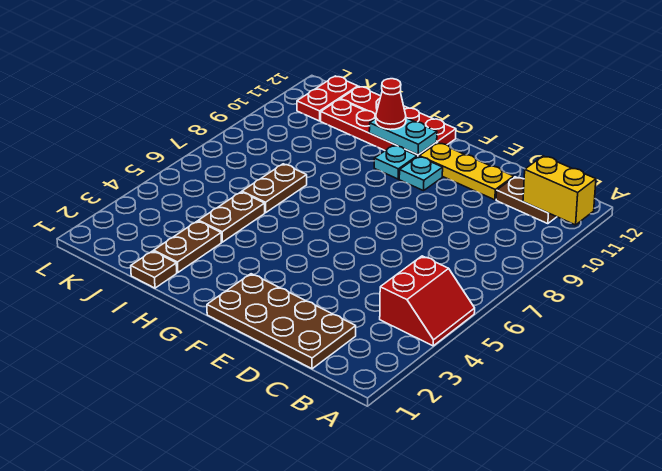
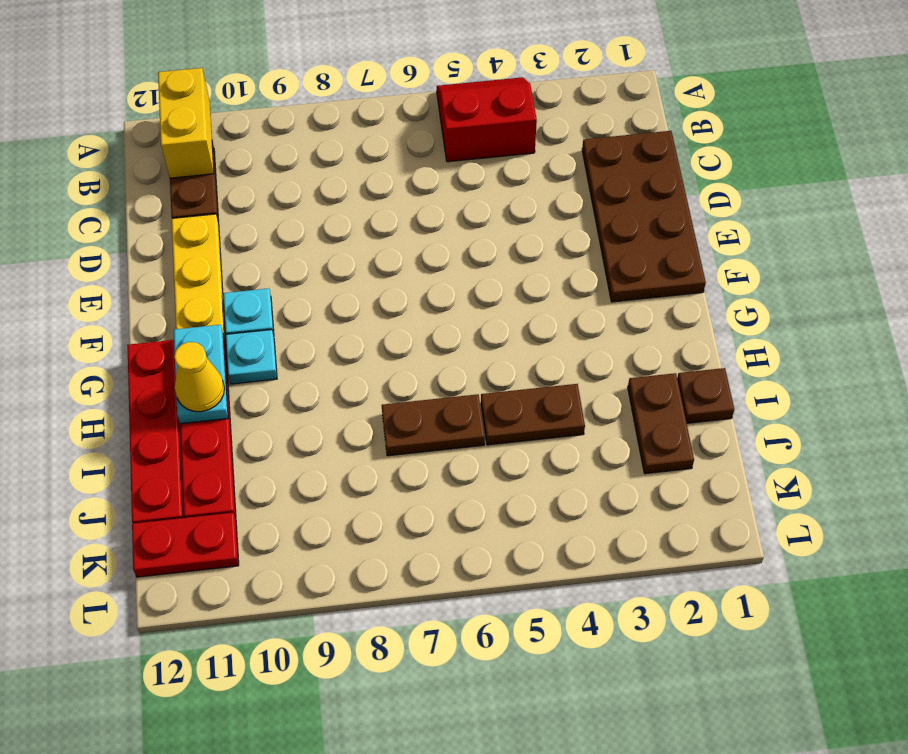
red 1x1 cone [375,79,406,130] -> yellow 1x1 cone [174,342,224,412]
brown 1x2 plate [154,221,221,273] -> brown 1x2 plate turned to [628,373,694,474]

